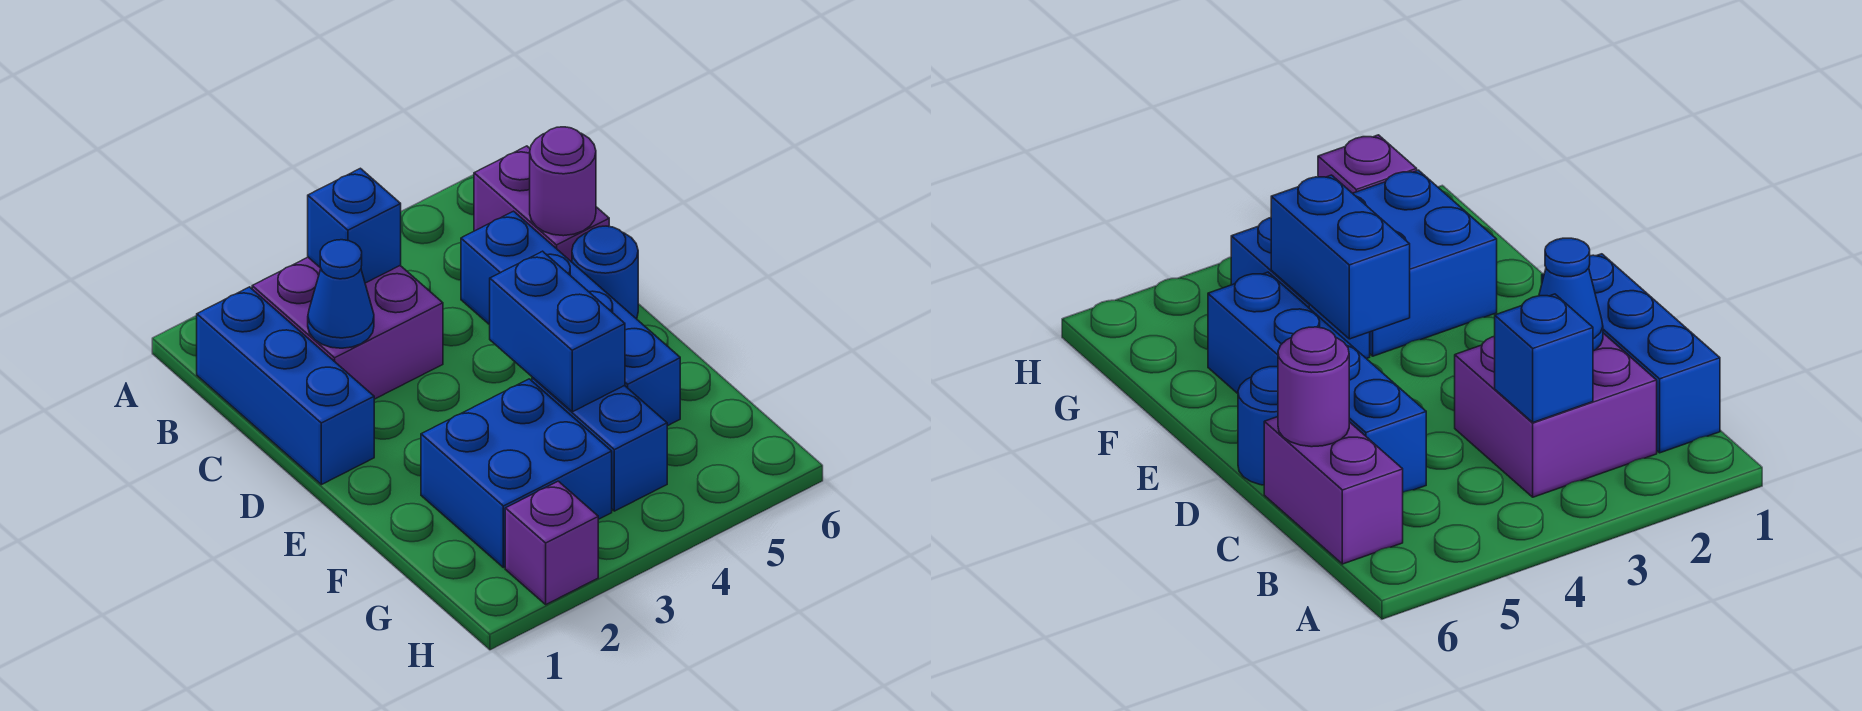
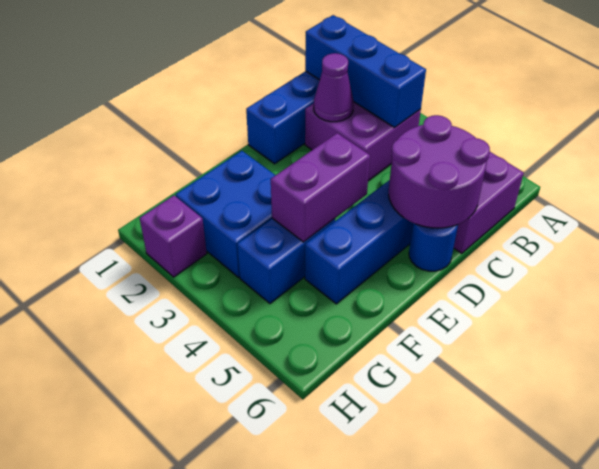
blue 1x1 brick [308,168,401,283] -> blue 1x3 brick [305,15,426,128]
blue 1x1 cone [308,240,374,348] -> purple 1x1 cone [314,53,354,122]
purple 1x1 round brick [530,127,596,236] -> purple 2x2 round brick [389,115,490,228]
blue 1x2 brick [490,251,625,412] -> purple 1x2 brick [271,133,370,242]

